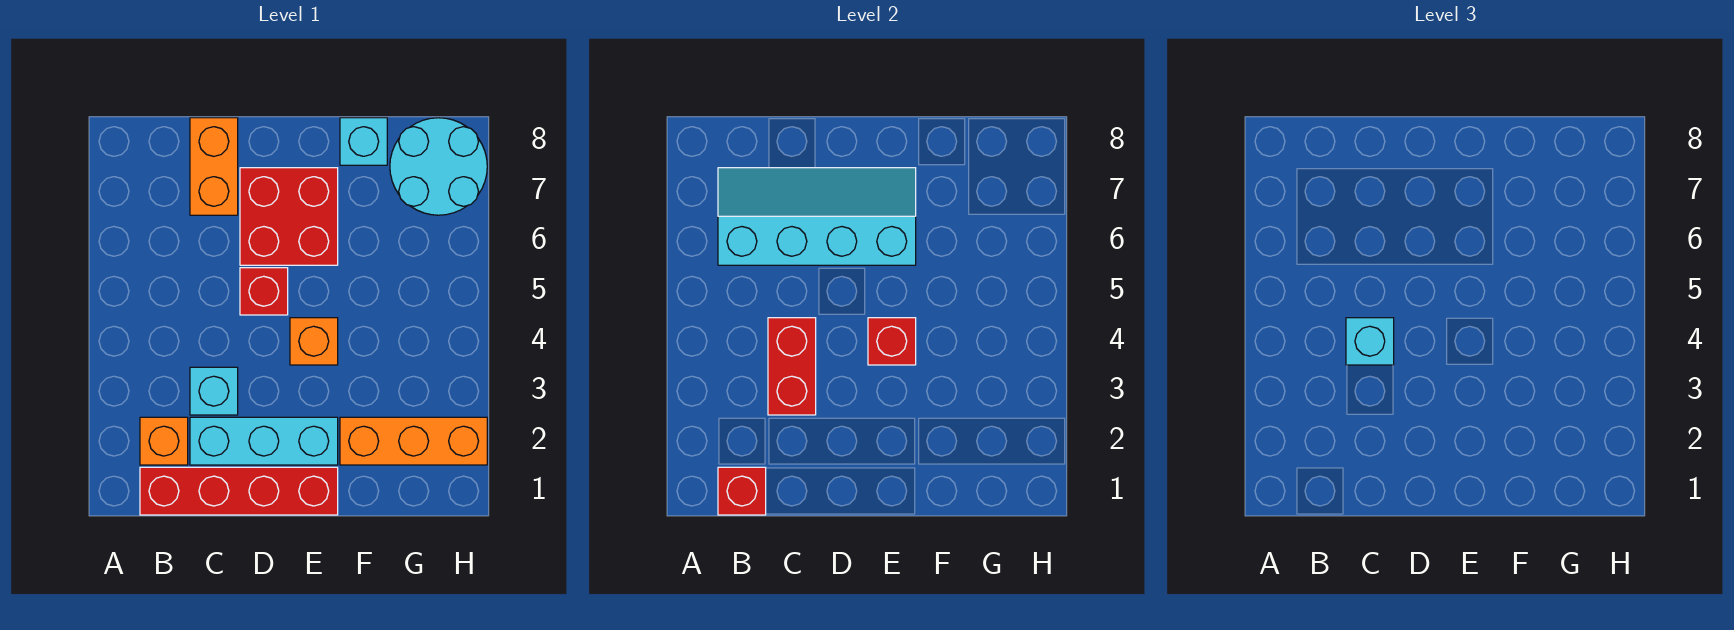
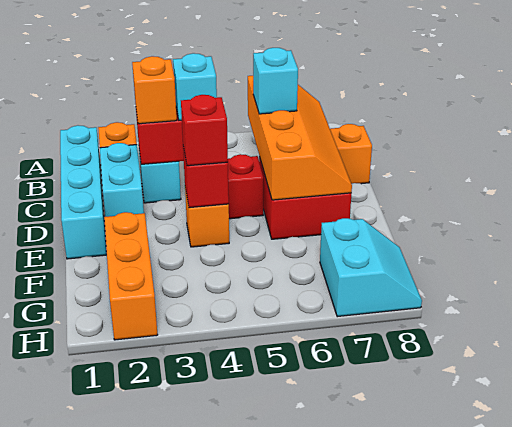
red 1x4 brick [140,467,338,515] -> cyan 1x4 brick [60,125,106,259]
red 1x1 brick [718,467,766,515] -> red 1x1 brick moved to [181,95,228,166]
cyan 2x4 slope [718,168,916,265] -> orange 2x4 slope [248,76,352,200]
cyan 1x3 brick [190,417,338,465] -> cyan 1x2 brick [100,143,144,217]
none -> orange 1x1 brick [132,56,177,124]
cyan 1x1 brick [340,118,387,165] -> cyan 1x1 brick moved to [253,48,298,114]
cyan 2x2 round brick [390,118,487,215] -> cyan 2x2 slope [320,218,422,317]

